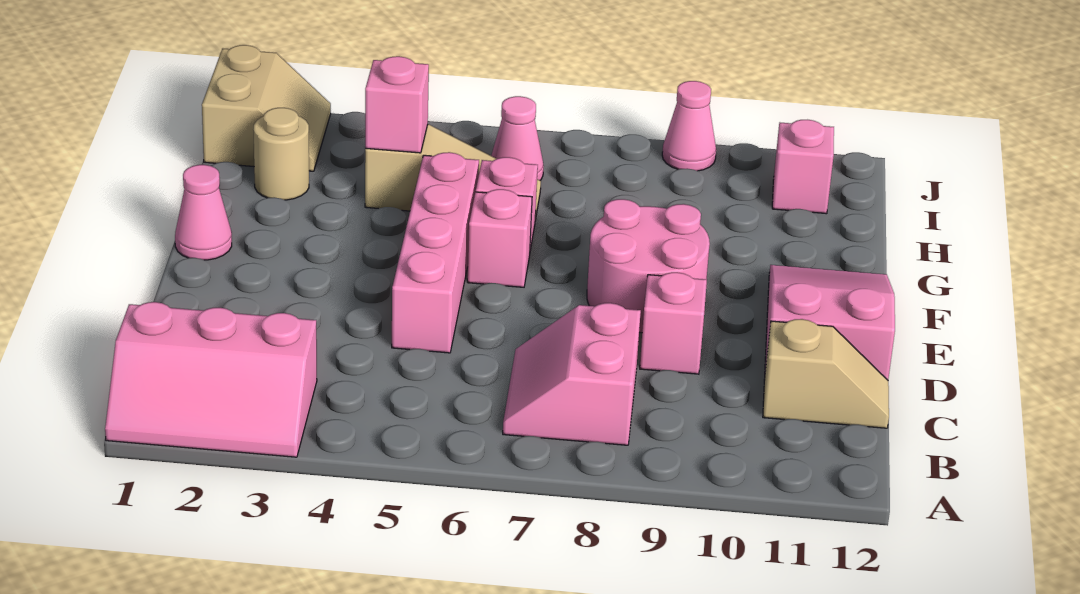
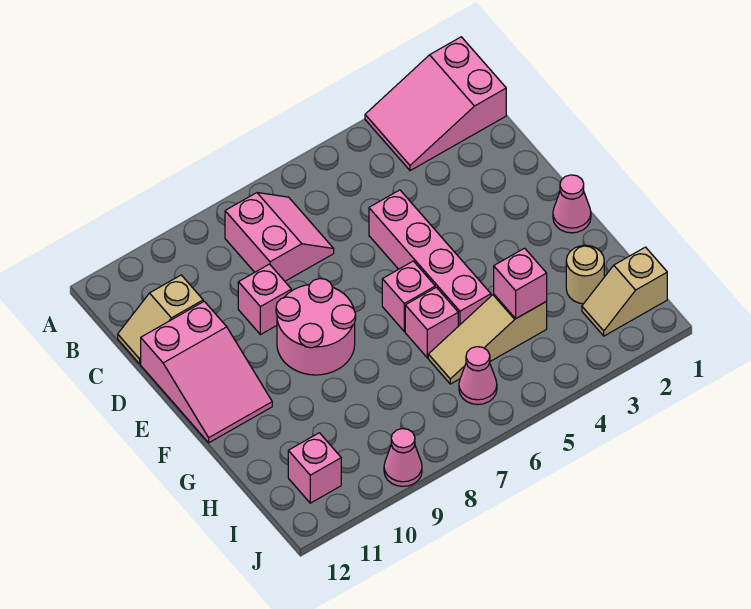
pink 2x3 slope [105,302,317,457] -> pink 2x3 slope turned to [365,37,506,171]
tan 2x2 slope [202,45,331,171] -> tan 1x2 slope [582,247,667,336]

